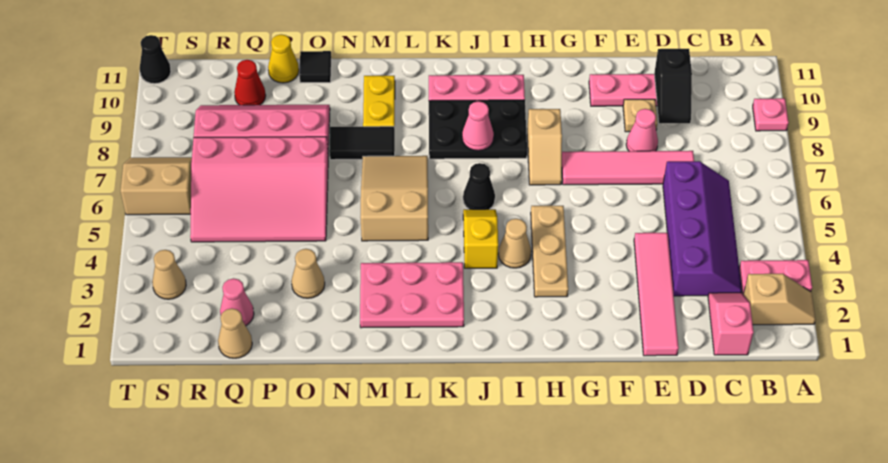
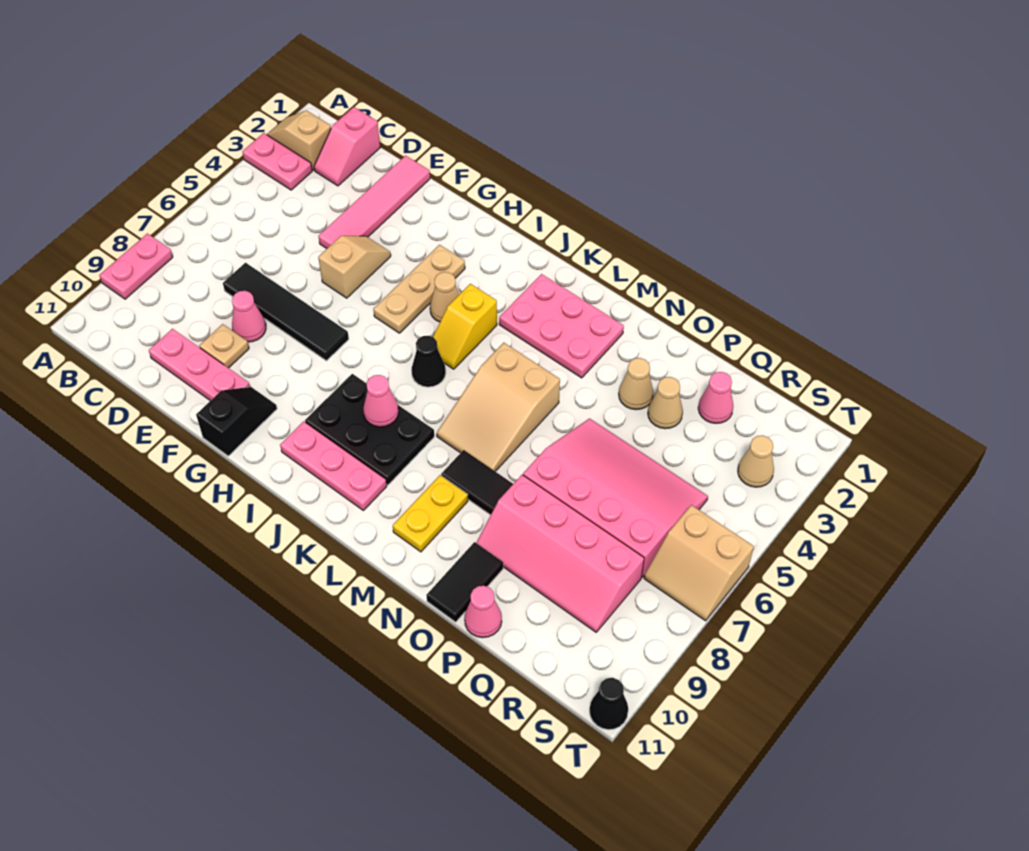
pink 1x1 plate [753,98,789,131] -> pink 1x2 plate [99,234,173,299]
purple 2x4 slope [663,161,742,296] -> none
pink 1x4 tile [562,151,694,185] -> black 1x4 tile [223,263,349,361]
black 1x2 slope [654,49,692,123] -> black 1x2 slope moved to [196,387,277,456]
tan 1x2 slope [527,109,562,185] -> tan 1x2 slope moved to [318,236,391,298]
black 1x1 tile [299,51,331,83] -> black 1x2 tile [427,542,503,622]
yellow 1x1 cone [268,34,299,83] -> pink 1x1 cone [465,586,502,638]
tan 1x1 cone [218,308,252,358] -> tan 1x1 cone moved to [648,377,683,429]
red 1x1 cone [234,60,266,105] -> none

